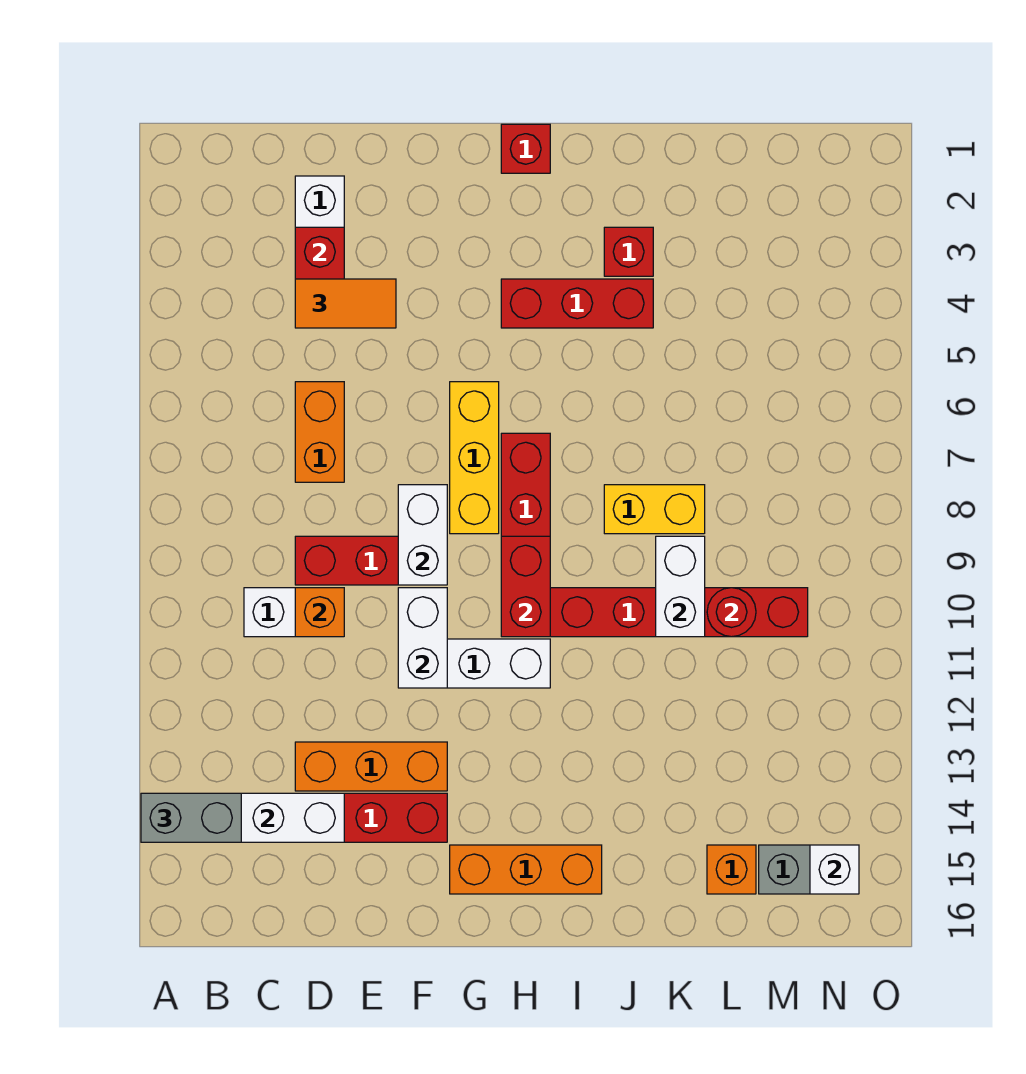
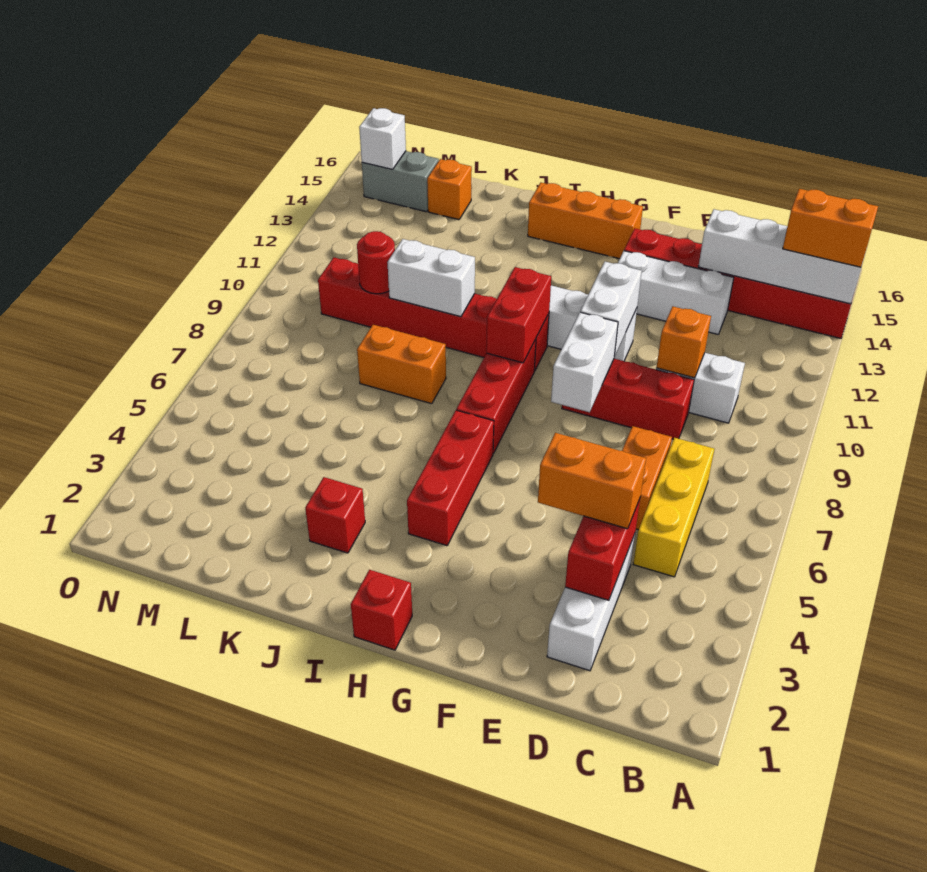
grey 1x2 brick [141,793,241,842] -> orange 1x2 brick [783,189,878,267]
orange 1x2 tile [295,279,396,328] -> orange 1x2 brick [538,433,646,529]
orange 1x3 brick [295,742,447,791] -> white 1x3 brick [618,251,734,334]
yellow 1x3 brick [450,382,499,534] -> yellow 1x3 brick moved to [633,438,714,577]
red 1x3 brick [501,279,653,328] -> red 1x3 brick turned to [407,410,494,546]
yellow 1x2 brick [604,485,705,534] -> orange 1x2 brick [357,325,446,404]
white 1x2 brick [656,536,705,637] -> white 1x2 brick turned to [387,239,475,317]

